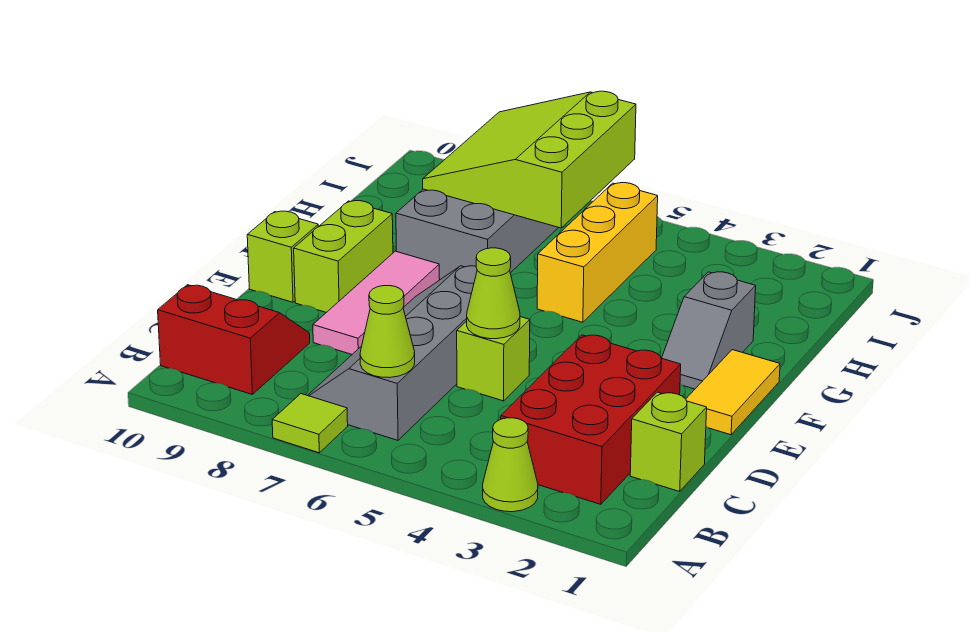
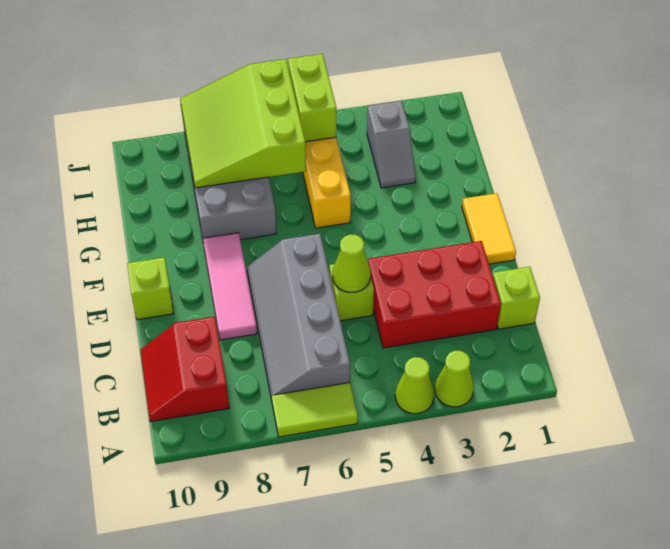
lime 1x1 tile [272,394,348,453] -> lime 1x2 tile [272,383,358,437]
red 2x3 brick [501,335,681,504] -> red 2x3 brick turned to [368,241,501,348]
lime 1x1 cone [360,286,415,378] -> lime 1x1 cone moved to [395,357,434,414]
red 2x2 slope [158,285,310,395] -> red 2x2 slope turned to [140,317,229,422]
lime 1x2 brick [294,201,393,312] -> lime 1x2 brick moved to [288,54,336,142]
grey 1x2 slope [662,272,756,389] -> grey 1x2 slope moved to [367,101,416,188]

